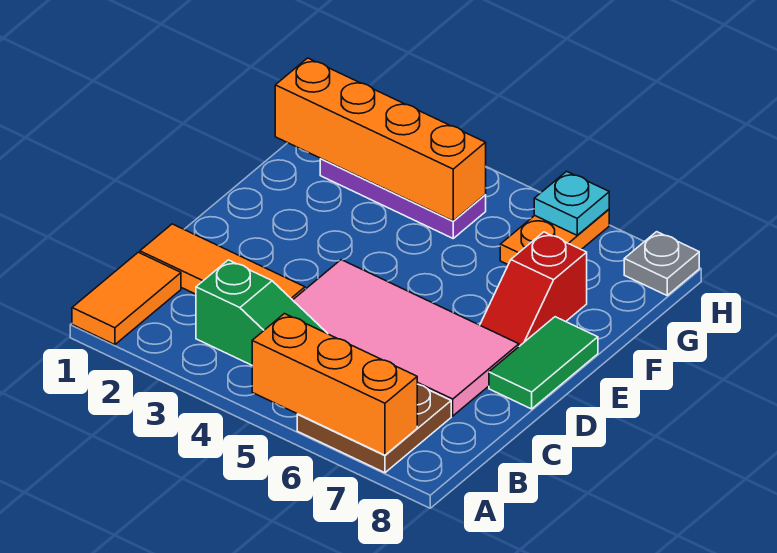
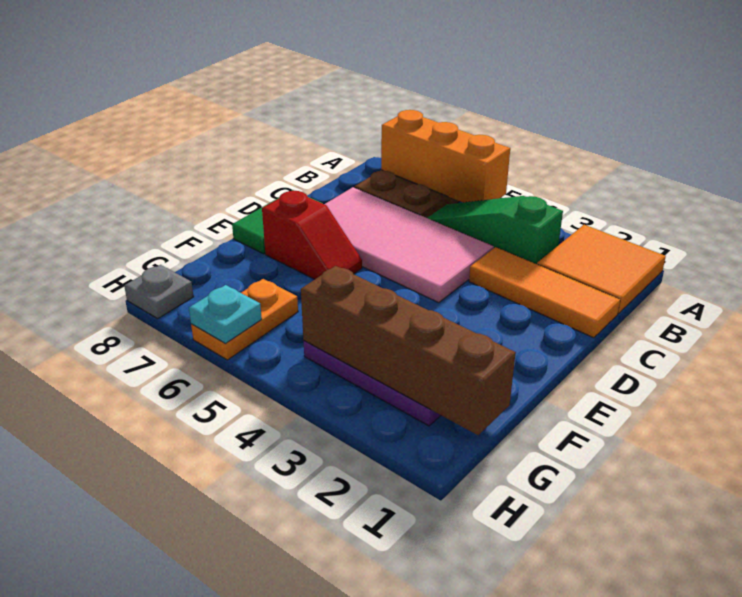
orange 1x2 tile [72,252,181,345] -> orange 2x2 tile [537,225,666,314]
red 1x2 slope [480,232,587,346] -> red 1x2 slope turned to [262,191,362,279]
orange 1x4 brick [275,58,486,221] -> brown 1x4 brick [301,266,516,435]

